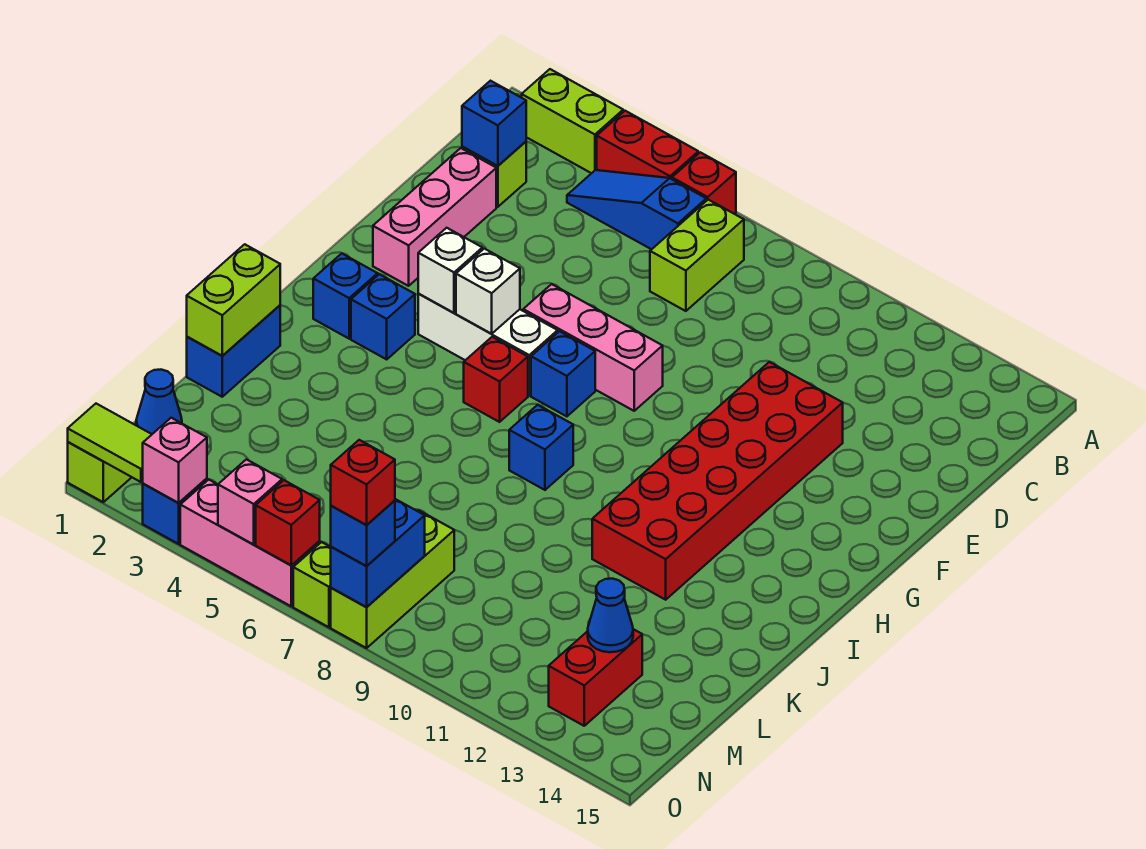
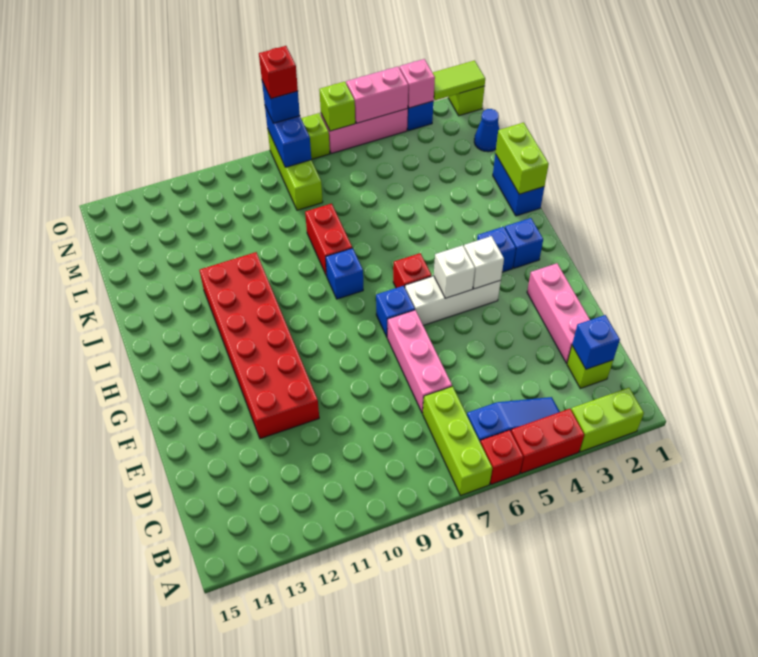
lime 1x2 brick [650,200,744,311] -> lime 1x3 brick [423,386,492,496]
pink 1x3 brick [523,284,663,411] -> pink 1x3 brick turned to [387,310,452,413]
red 1x2 brick [549,629,642,726] -> red 1x2 brick moved to [305,204,352,276]
blue 1x1 cone [588,579,633,652] -> none
pink 1x1 brick [218,459,282,544] -> pink 1x2 brick [346,67,408,123]
red 1x1 brick [256,480,320,565] -> lime 1x1 brick [319,82,355,131]

